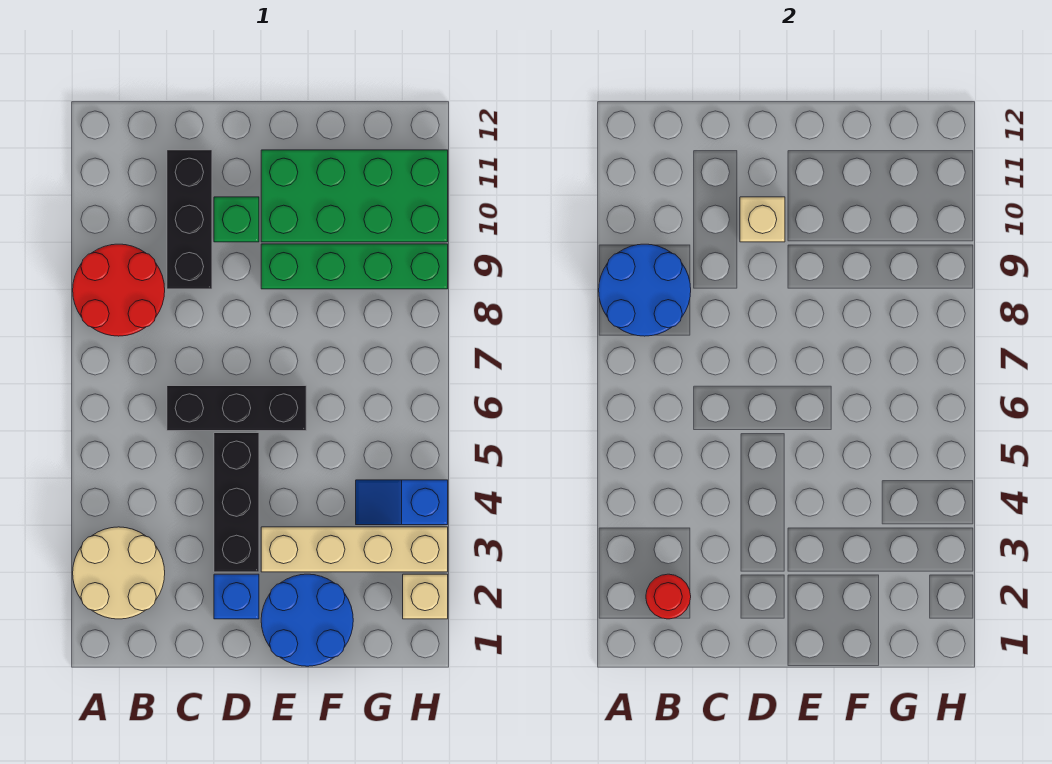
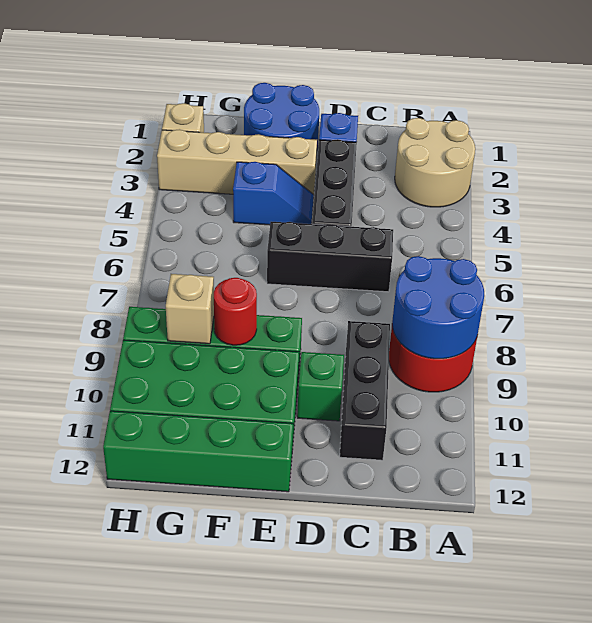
red 1x1 round brick [646,574,691,619] -> red 1x1 round brick moved to [214,278,257,345]
tan 1x1 brick [740,197,785,242] -> tan 1x1 brick moved to [166,274,214,344]
none -> green 1x4 brick [103,411,293,492]
blue 1x2 slope [356,480,448,525] -> blue 1x2 slope moved to [233,162,314,225]

